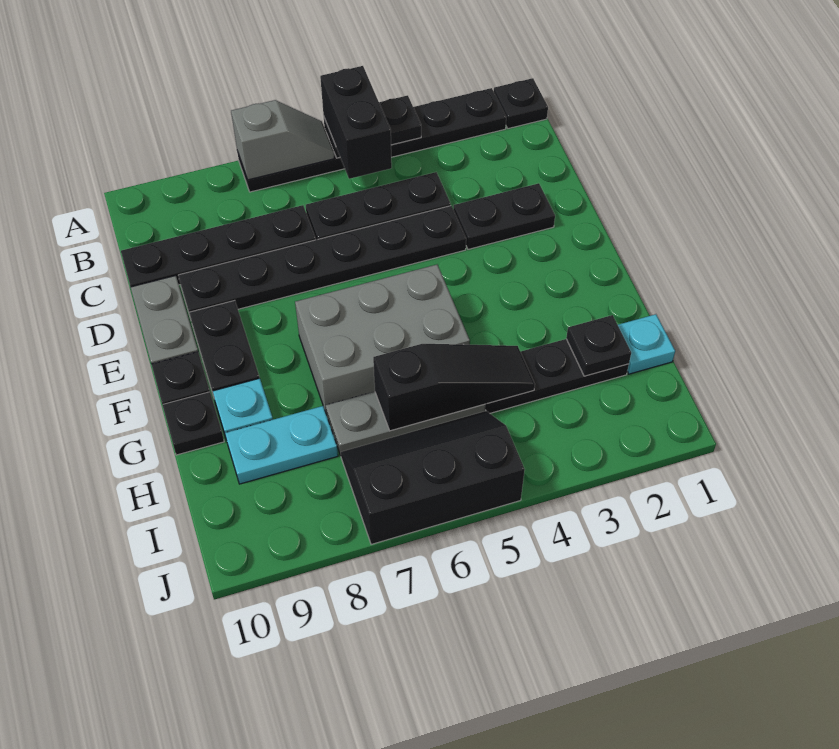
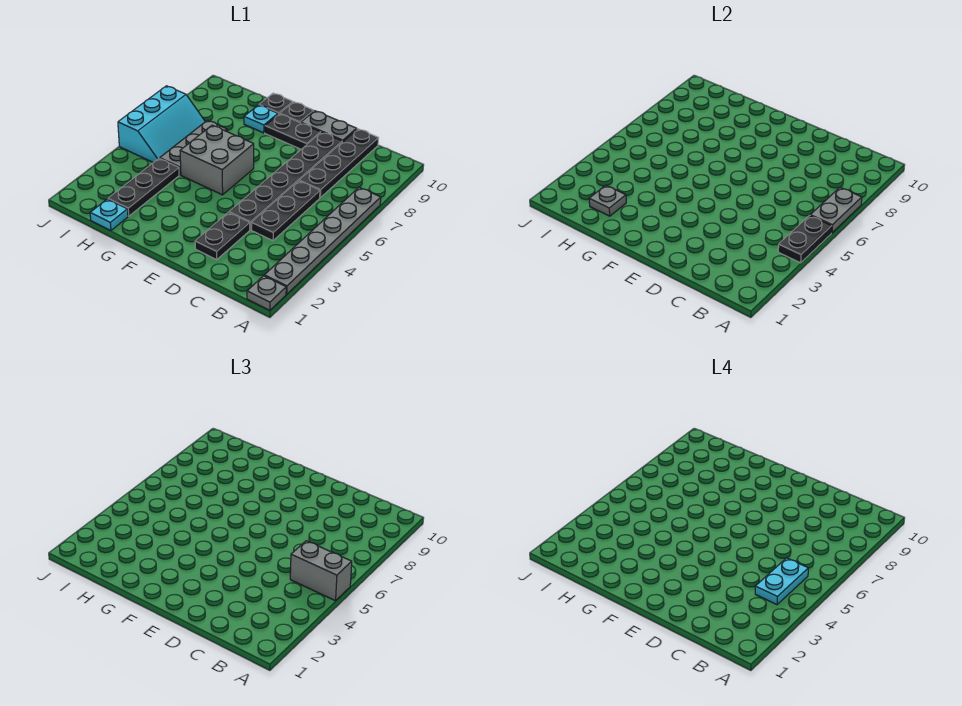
black 1x1 plate [494,78,548,129] -> grey 1x1 plate [247,276,286,310]
black 1x6 plate [237,88,506,192] -> grey 1x6 plate [264,187,381,294]
black 1x2 brick [320,66,392,179] -> grey 1x2 brick [290,541,352,601]
grey 1x2 slope [231,100,334,180] -> grey 1x2 plate [810,187,862,233]
grey 2x3 brick [295,265,470,412] -> grey 2x2 brick [180,125,254,195]
black 1x1 plate [566,315,631,376] -> grey 1x1 plate [589,185,626,216]
black 1x3 slope [373,344,535,431] -> none
cyan 1x2 plate [225,406,338,484] -> cyan 1x2 plate moved to [755,558,808,605]
black 2x3 slope [341,411,525,545] -> cyan 2x3 slope [118,86,205,163]

